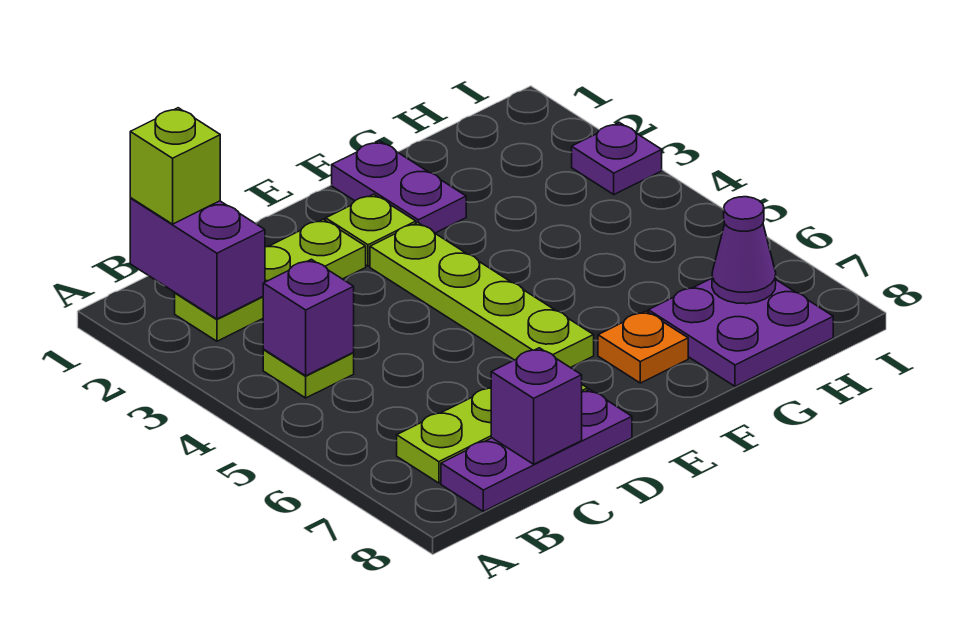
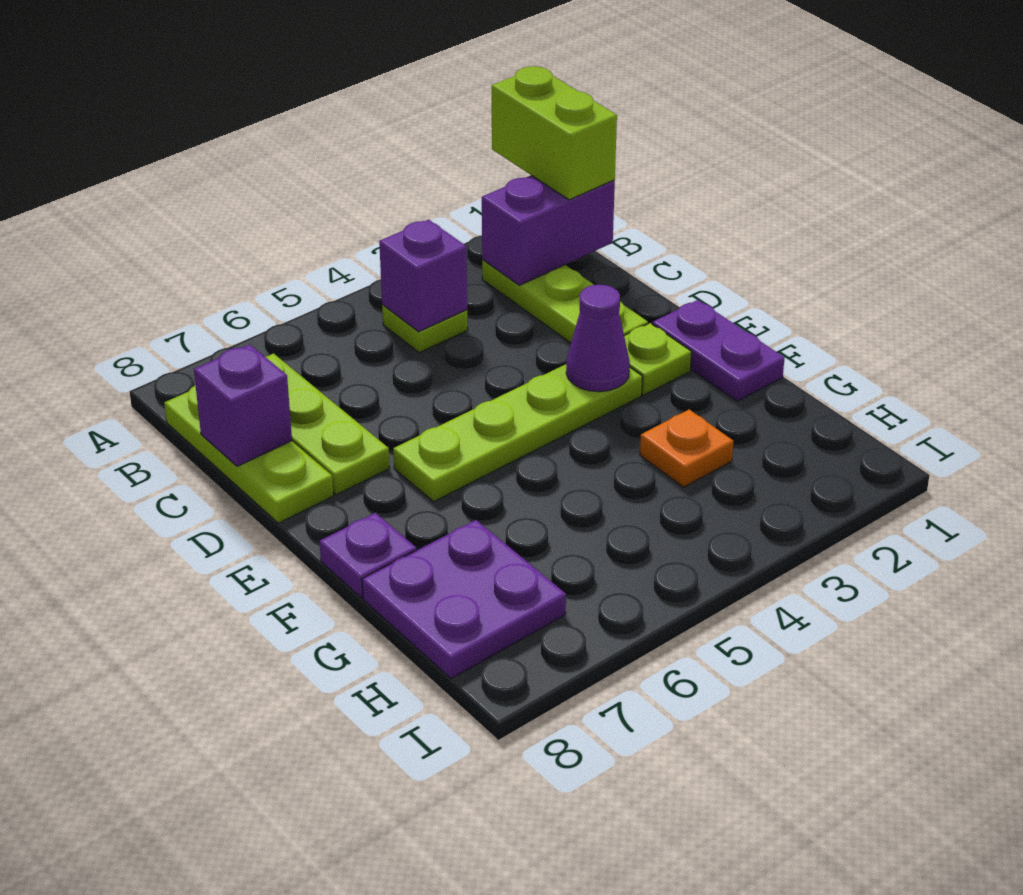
lime 1x1 brick [130,108,220,224] -> lime 1x2 brick [492,66,617,200]
purple 1x3 plate [441,389,632,511] -> lime 1x3 plate [164,385,333,523]
purple 1x2 plate [332,141,466,233] -> purple 1x2 plate turned to [652,300,784,401]
orange 1x1 plate [598,311,688,383] -> orange 1x1 plate moved to [640,409,733,487]
purple 1x1 cone [712,197,776,304] -> purple 1x1 cone moved to [566,285,630,392]
purple 1x1 plate [572,123,662,194] -> purple 1x1 plate moved to [320,513,417,598]

